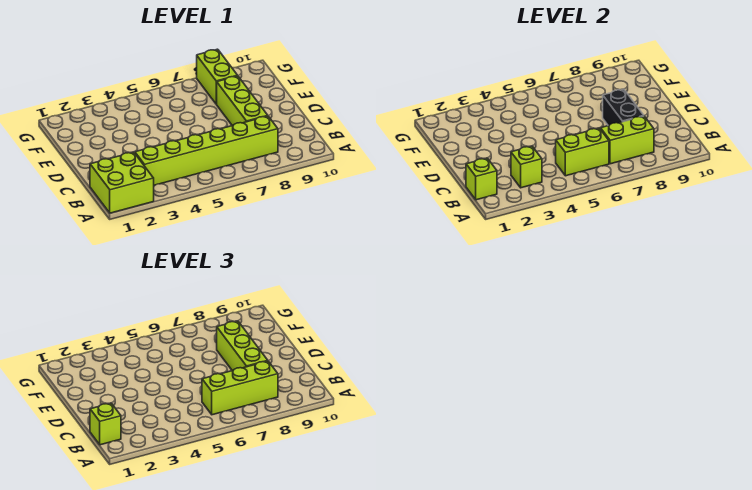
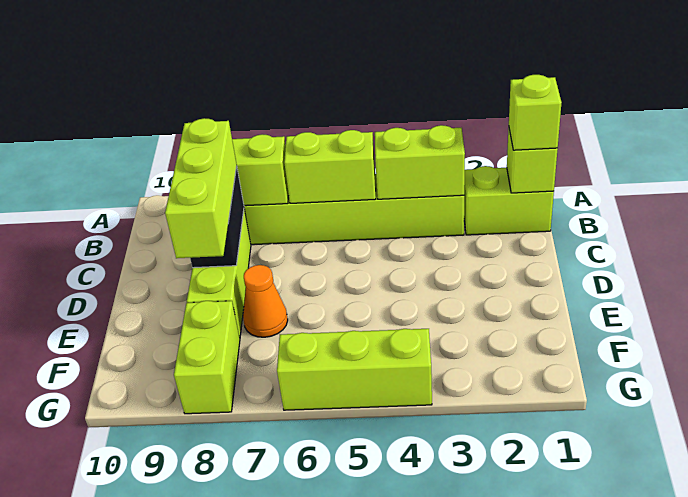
lime 2x2 brick [90,152,154,213] -> lime 1x2 brick [464,166,554,235]
lime 1x1 brick [511,146,542,188] -> lime 1x2 brick [375,125,465,199]
lime 1x3 brick [202,361,278,415] -> lime 1x3 brick moved to [277,329,432,410]
none -> orange 1x1 cone [243,265,288,337]

